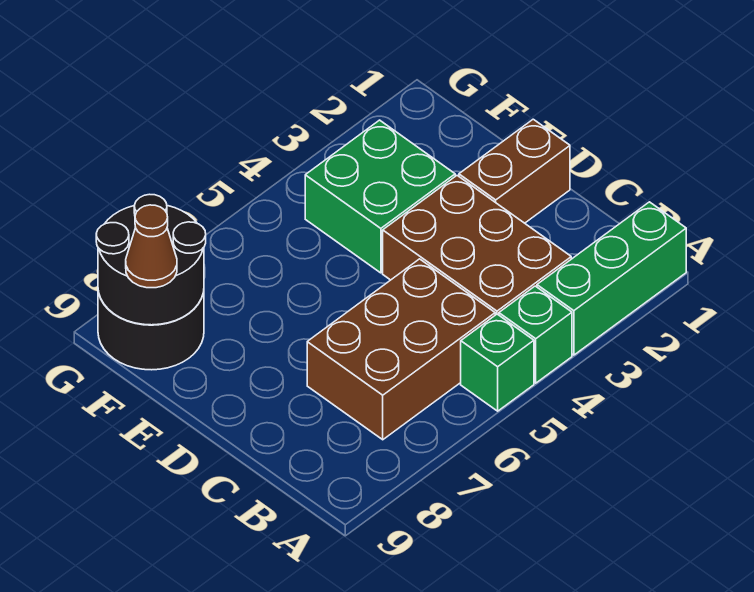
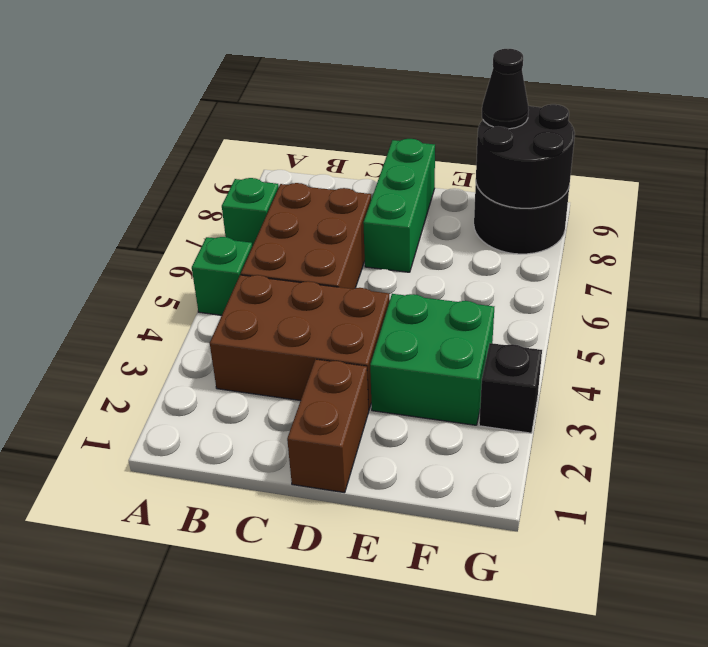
green 1x3 brick [537,202,686,355] -> green 1x3 brick moved to [363,139,435,272]
green 1x1 brick [499,286,572,383] -> green 1x1 brick moved to [222,178,278,246]
brown 1x1 cone [126,205,177,288] -> black 1x1 cone [482,49,528,129]
none -> black 1x1 brick [479,343,542,433]

